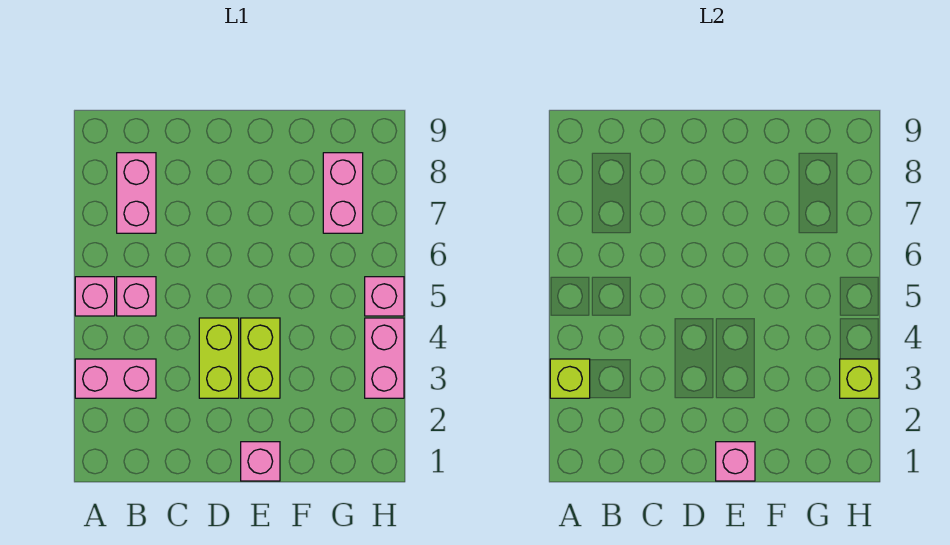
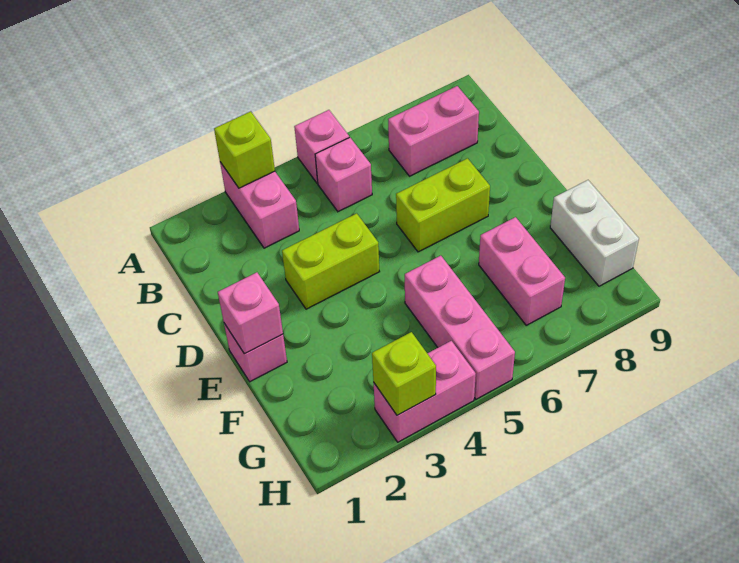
lime 1x2 brick [241,318,280,398] -> lime 1x2 brick moved to [396,158,490,252]
none -> white 1x2 brick [550,180,639,286]
pink 1x2 brick [323,153,363,233] -> pink 1x2 brick turned to [479,217,565,325]
pink 1x1 brick [365,277,404,316] -> pink 1x3 brick [405,256,515,399]

